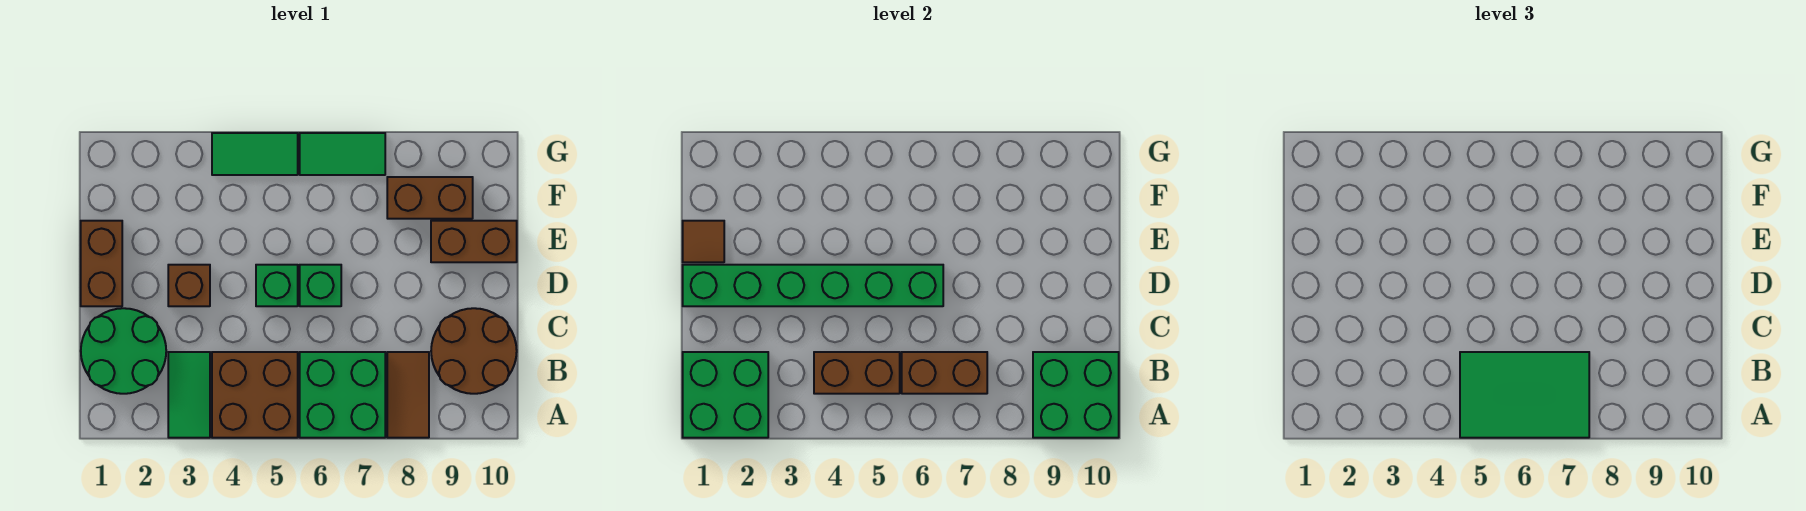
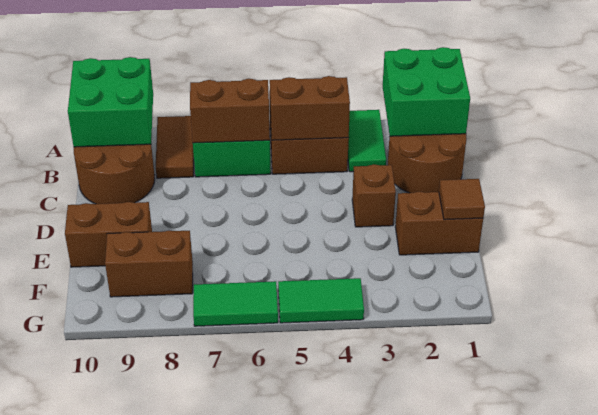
green 2x3 tile [1460,352,1589,438] -> none
green 2x2 round brick [81,308,166,394] -> brown 2x2 round brick [388,134,467,193]
brown 1x2 brick [81,221,122,306] -> brown 1x2 brick turned to [395,192,483,255]
green 1x6 brick [683,265,943,306] -> none
green 1x1 brick [256,265,298,306] -> none
green 1x1 brick [300,265,341,306] -> none

